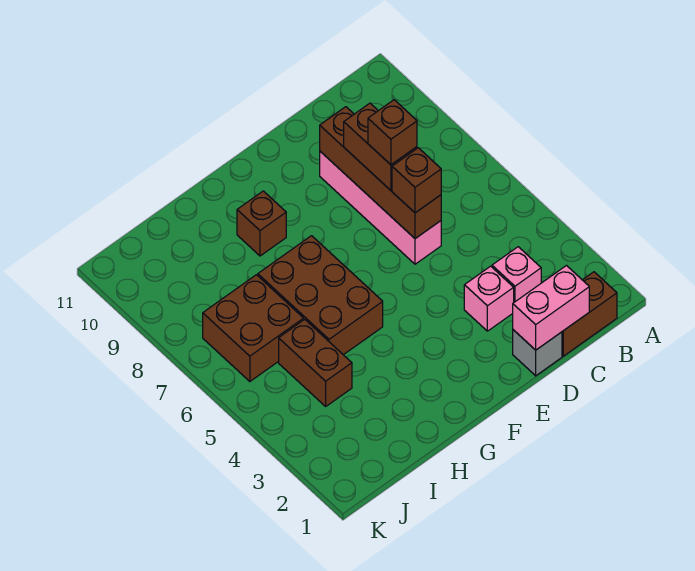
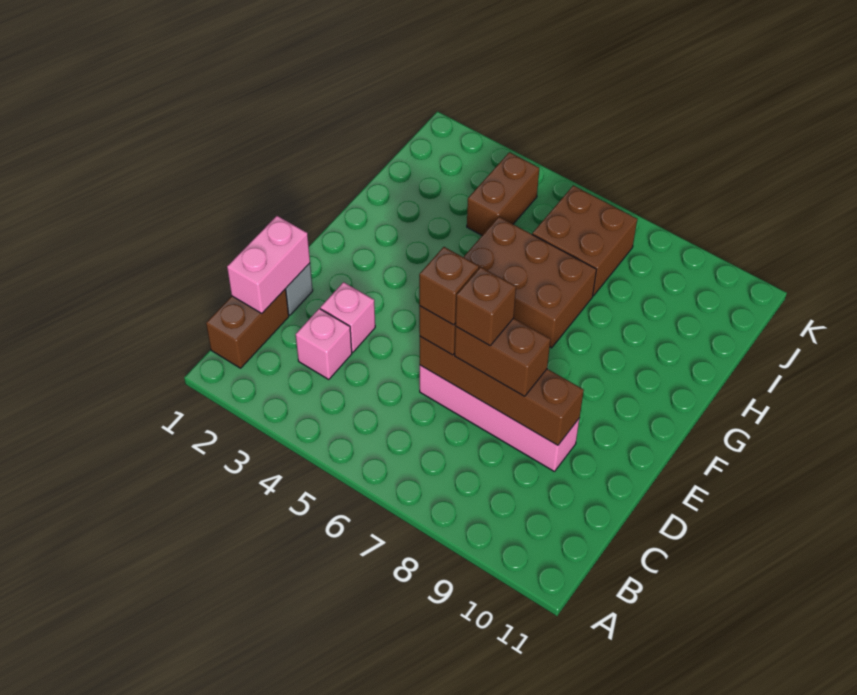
brown 1x1 brick [237,191,286,256] -> brown 1x1 brick moved to [419,247,479,325]
brown 1x2 brick [279,319,352,406] -> brown 1x2 brick turned to [467,152,539,235]

